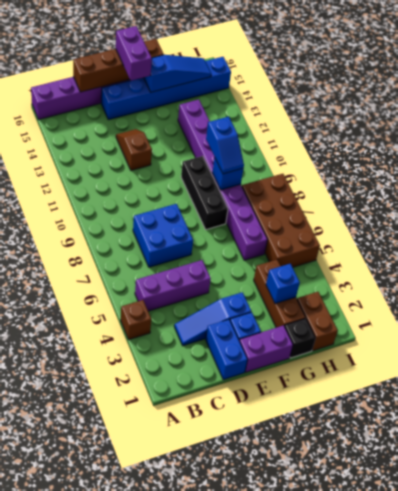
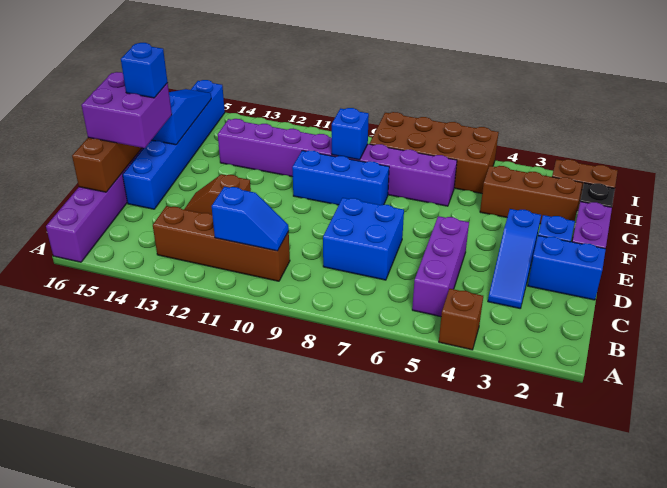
none -> brown 1x4 brick [153,206,290,281]
purple 1x2 brick [116,26,152,81] -> purple 2x2 brick [81,72,172,148]
black 1x3 brick [181,156,228,230] -> blue 1x3 brick [292,151,389,205]
blue 1x1 brick [266,264,300,304] -> blue 1x1 brick moved to [121,43,168,98]
blue 1x2 slope [206,117,244,174] -> blue 1x2 slope moved to [212,187,289,251]

